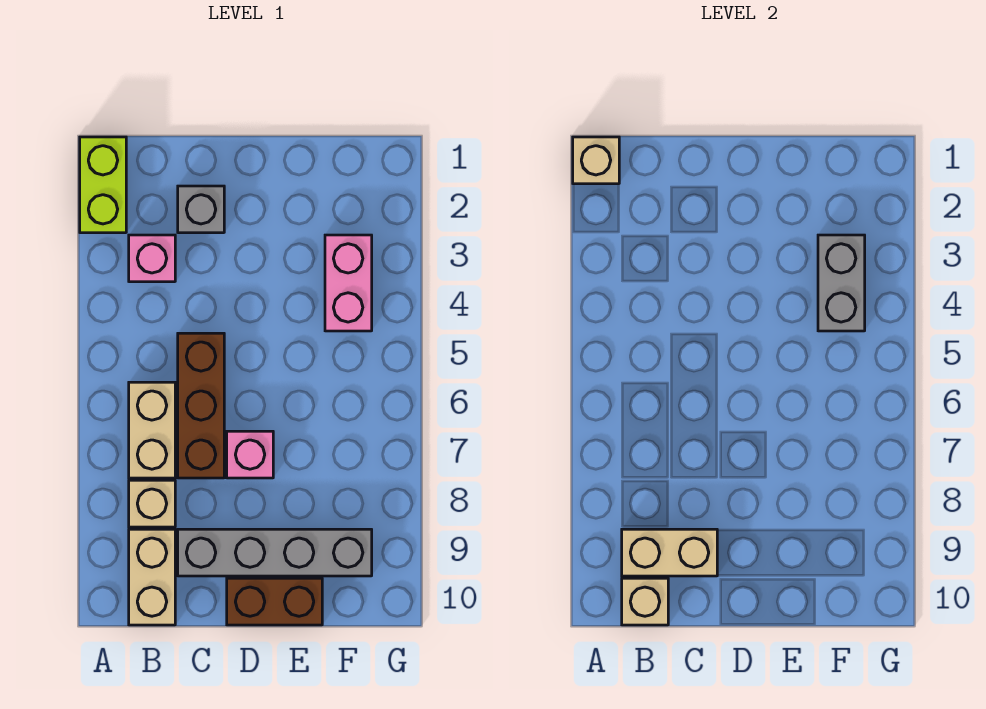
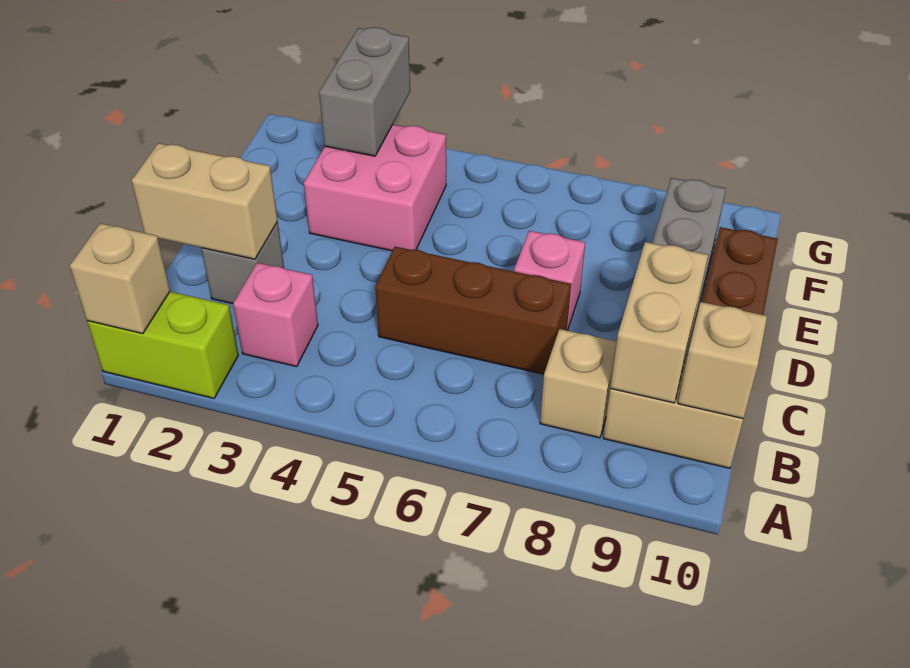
tan 1x2 brick [129,382,175,478] -> tan 1x2 brick moved to [132,143,278,259]
pink 1x2 brick [325,235,372,331] -> pink 2x2 brick [304,124,446,251]
grey 1x2 brick [818,235,865,331] -> grey 1x2 brick turned to [319,27,410,156]

